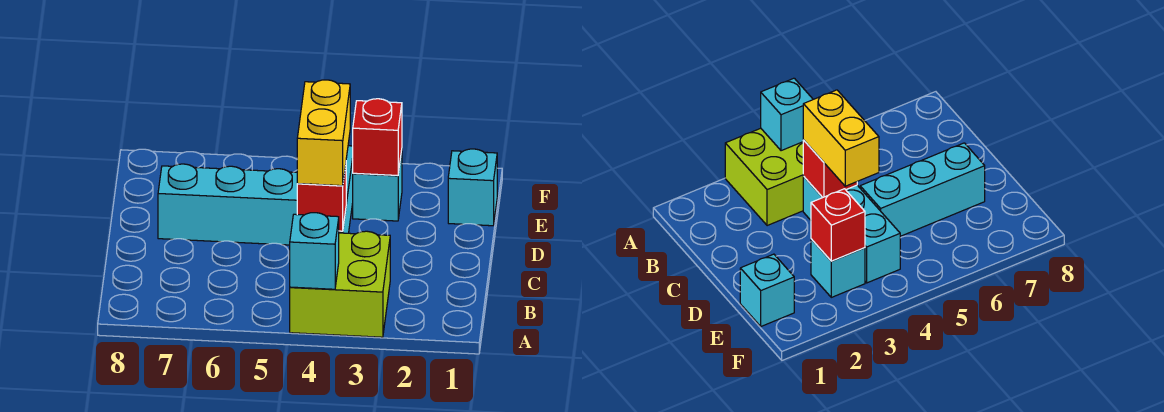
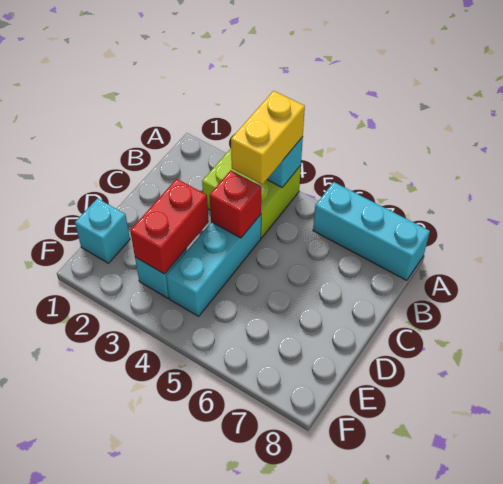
yellow 1x2 brick [297,80,350,186] -> yellow 1x2 brick moved to [231,91,305,184]
cyan 1x3 brick [158,164,297,245] -> cyan 1x3 brick moved to [313,182,430,280]
red 1x1 brick [353,99,402,175] -> red 1x2 brick [130,179,209,274]

